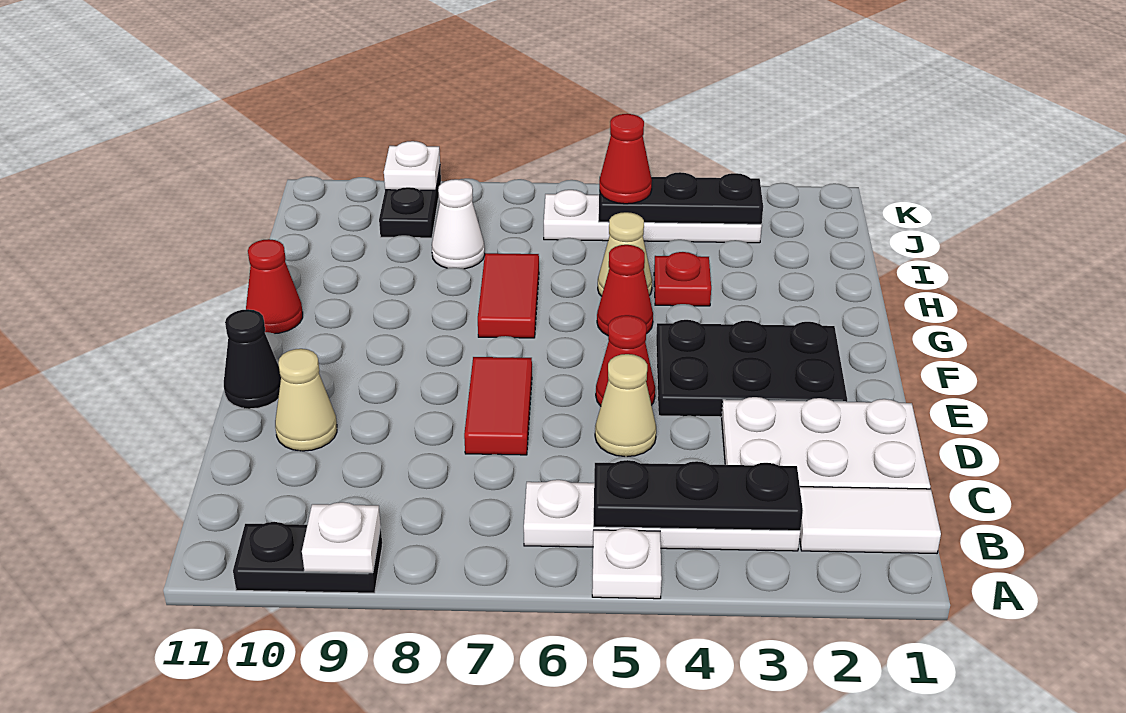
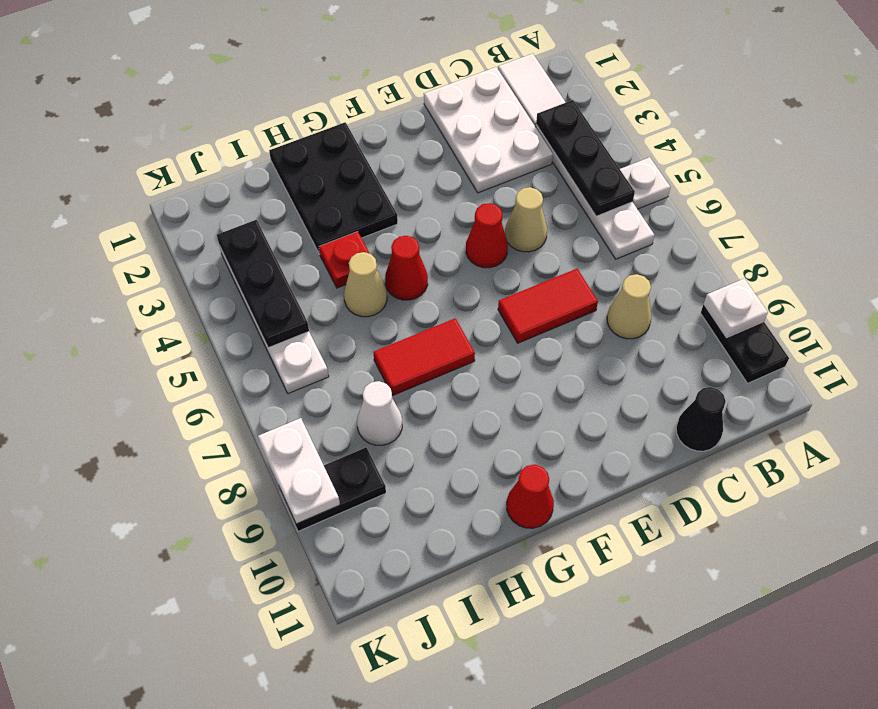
tan 1x1 cone [275,349,337,451] -> tan 1x1 cone moved to [607,274,651,339]
black 2x3 plate [656,320,847,417] -> black 2x3 plate moved to [269,122,398,254]
black 1x1 cone [224,309,281,409] -> black 1x1 cone moved to [676,387,726,451]
red 1x1 cone [599,114,652,204] -> none
white 1x1 plate [384,141,440,190] -> white 1x2 plate [258,418,340,524]

